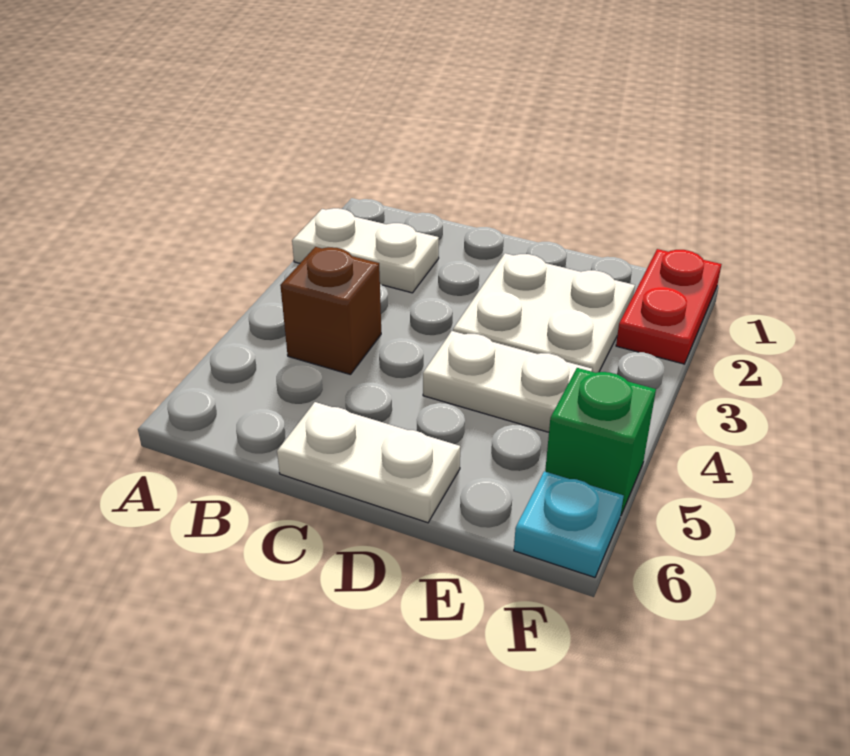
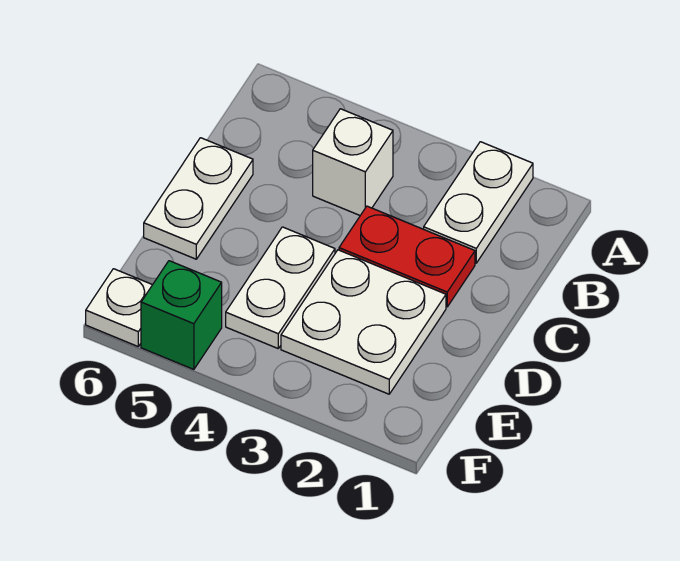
brown 1x1 brick [280,247,381,375] -> white 1x1 brick [313,109,393,215]
red 1x2 plate [616,249,722,364] -> red 1x2 plate moved to [339,206,475,307]
cyan 1x1 plate [514,471,623,577] -> white 1x1 plate [86,269,152,346]

